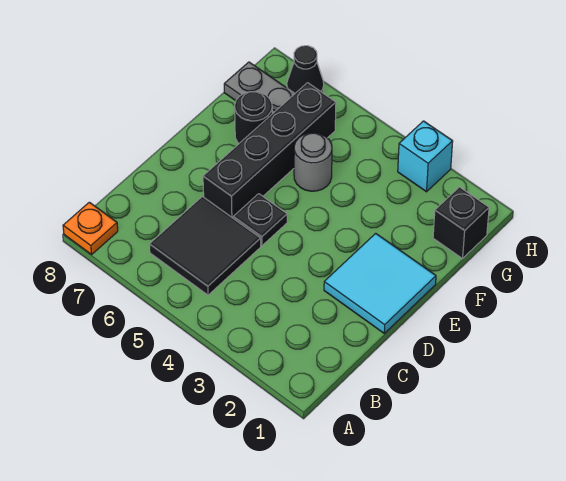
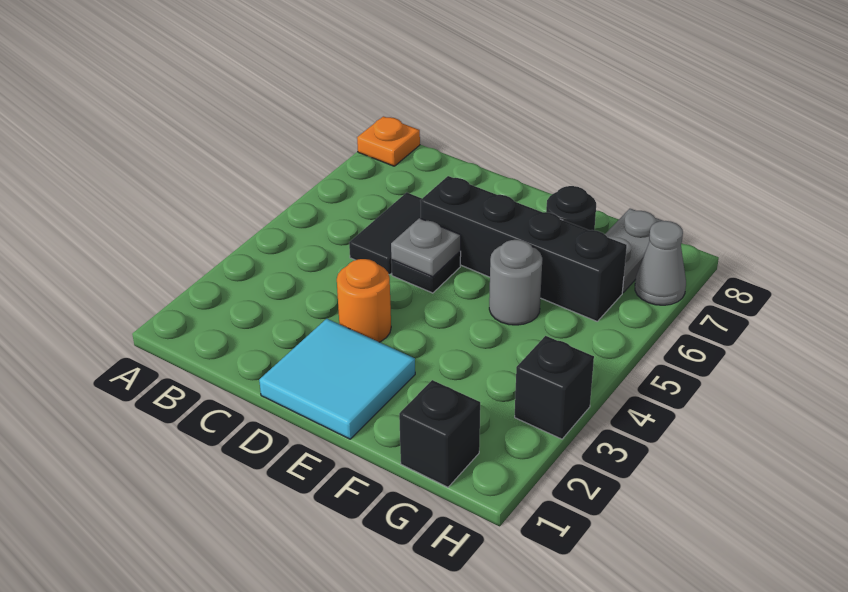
black 2x2 tile [149,197,261,295] -> black 1x2 tile [349,192,422,275]
none -> orange 1x1 round brick [337,259,391,342]
none -> grey 1x1 plate [391,218,461,277]
cyan 1x1 brick [398,121,453,192] -> black 1x1 brick [515,336,594,439]
black 1x1 cone [287,46,324,93] -> grey 1x1 cone [635,221,686,305]

